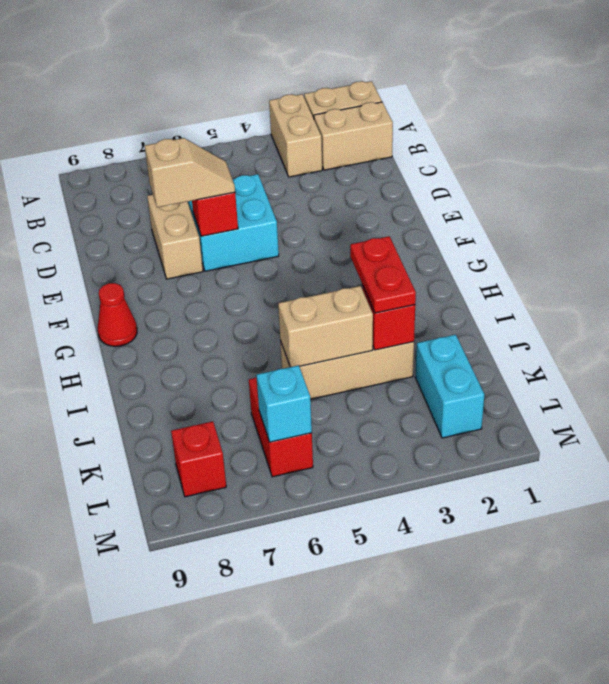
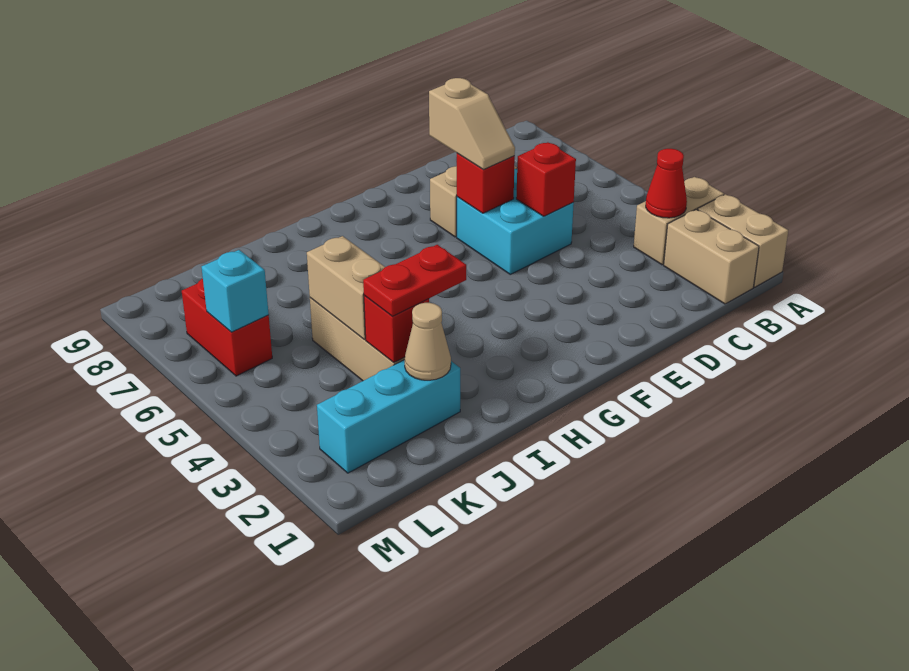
red 1x1 cone [98,283,137,347] -> red 1x1 cone moved to [646,149,687,218]
none -> tan 1x1 cone [404,303,451,380]
cyan 1x2 brick [415,335,485,438] -> cyan 1x3 brick [317,360,460,473]
red 1x2 brick [249,378,313,477] -> red 1x2 brick turned to [182,279,272,376]
red 1x1 brick [171,421,226,497] -> red 1x1 brick moved to [516,142,576,216]

